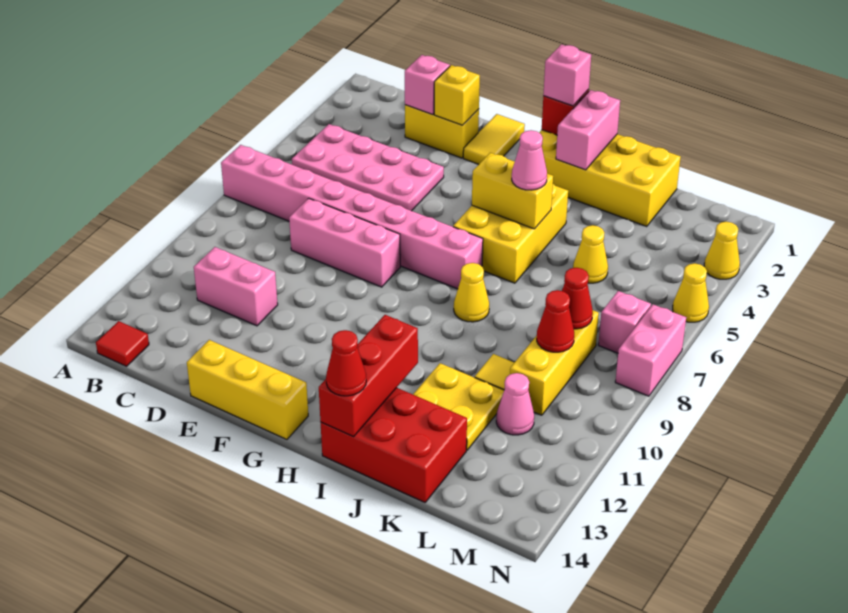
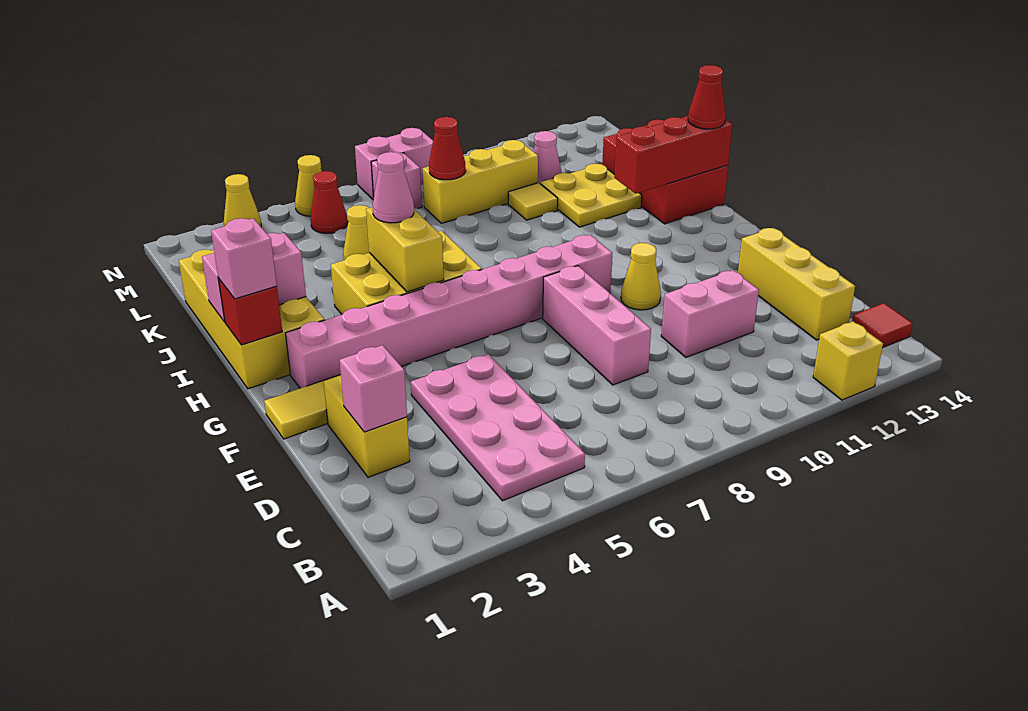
pink 1x8 brick [221,145,483,289] -> pink 1x8 brick turned to [285,235,612,388]
pink 1x2 brick [194,247,278,326] -> pink 1x2 brick turned to [661,270,759,357]
yellow 1x1 brick [434,65,480,125] -> yellow 1x1 brick moved to [813,321,883,400]
yellow 1x3 brick [187,340,308,439] -> yellow 1x3 brick moved to [738,228,855,340]
yellow 1x1 cone [454,263,489,322] -> yellow 1x1 cone moved to [621,243,661,310]
red 1x1 cone [537,290,574,352] -> red 1x1 cone moved to [311,171,348,233]

